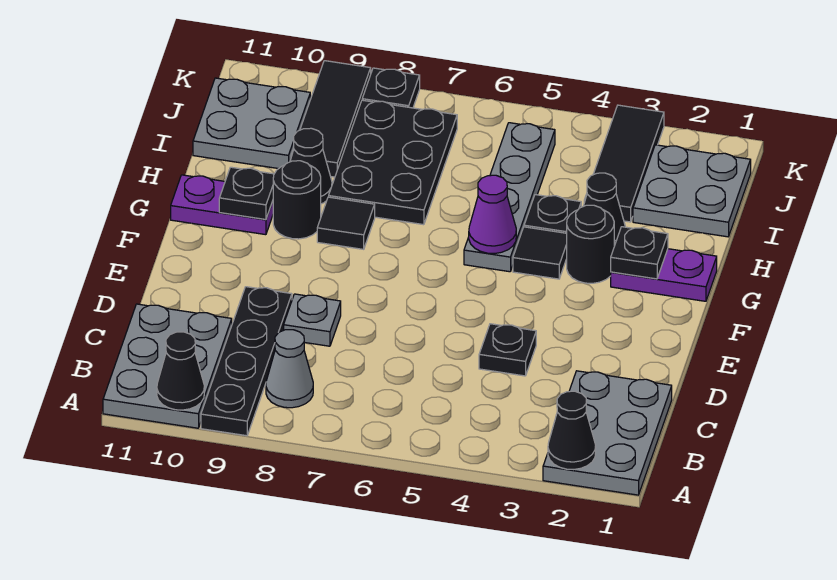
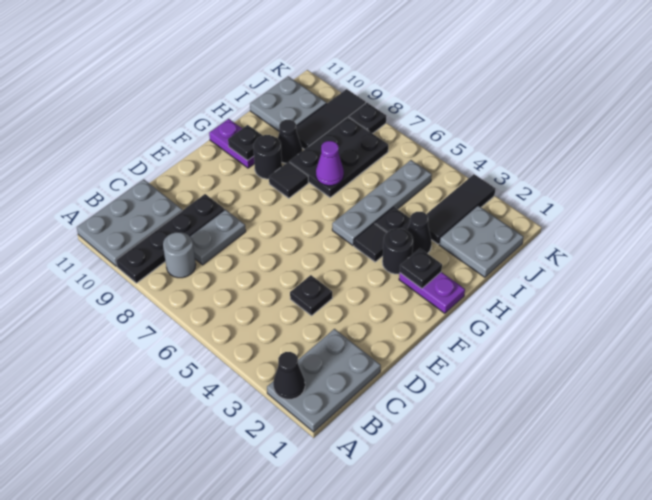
black 1x1 cone [157,332,204,410] -> none
grey 1x1 cone [266,330,313,408] -> grey 1x1 round brick [163,232,196,278]
grey 1x1 plate [284,294,341,346] -> grey 1x2 plate [190,210,246,265]
purple 1x1 cone [469,175,516,254] -> purple 1x1 cone moved to [316,141,344,186]

